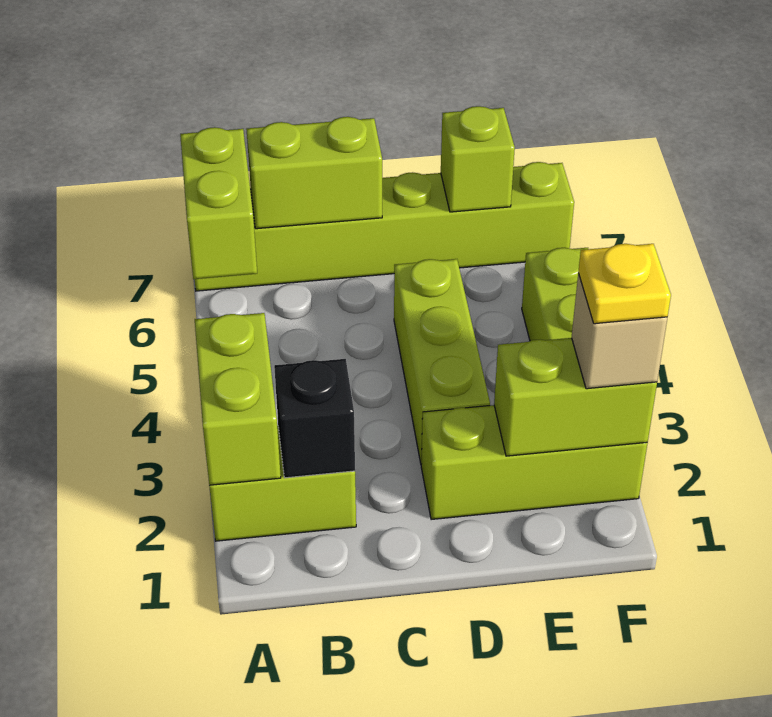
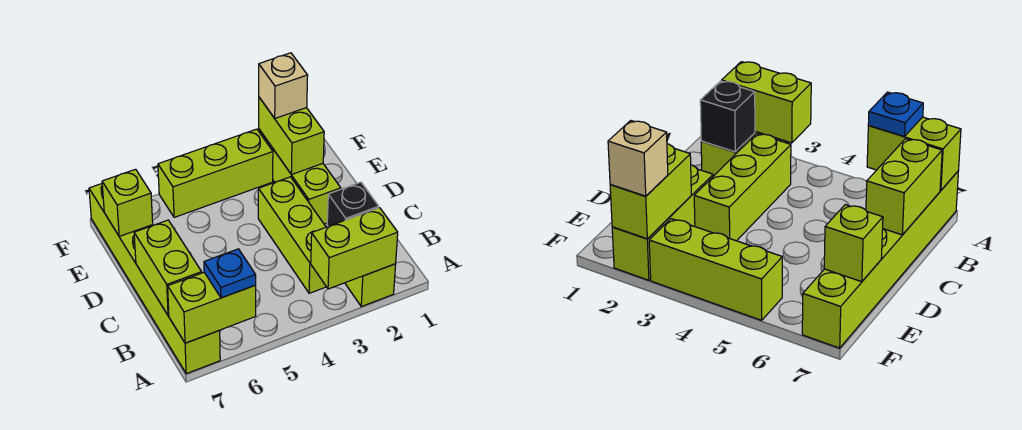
none -> blue 1x1 plate [204,249,256,298]
lime 1x3 brick [394,259,490,464] -> lime 1x3 brick turned to [258,177,326,293]
yellow 1x1 plate [578,244,671,324] -> none

